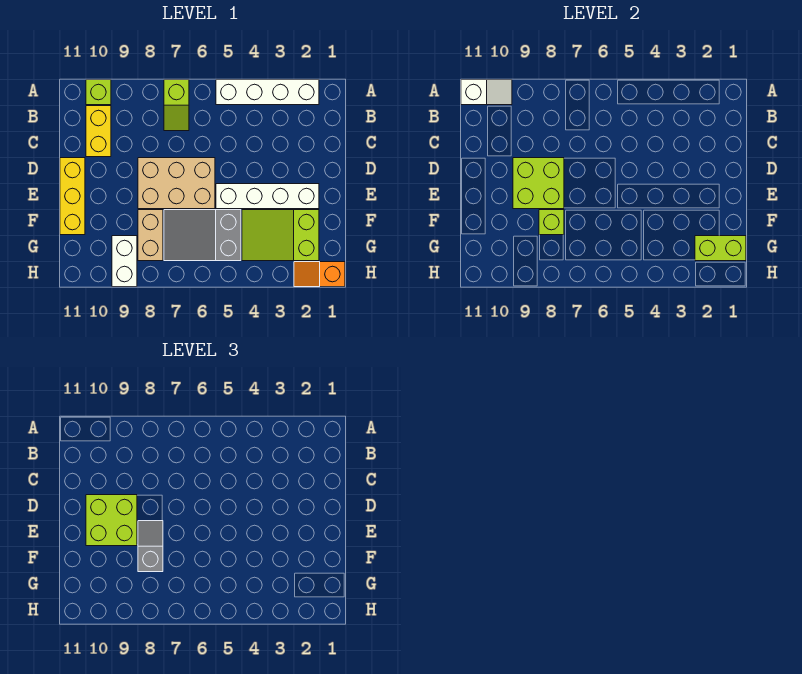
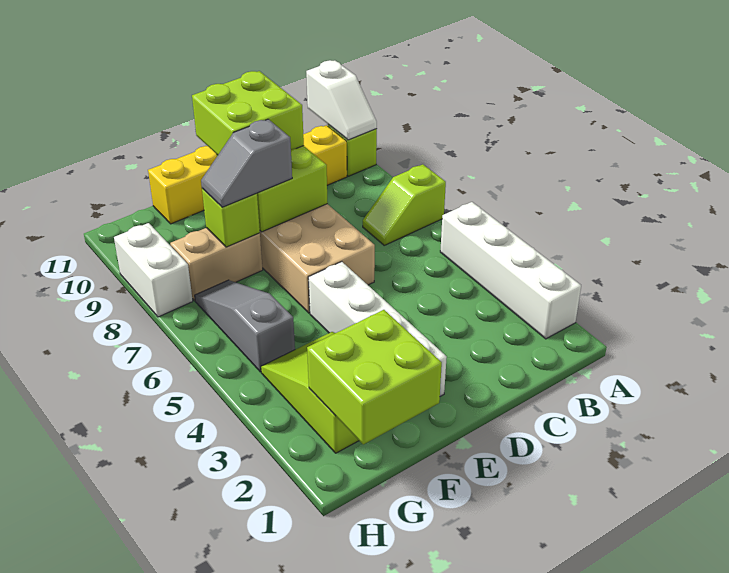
grey 1x2 slope [138,521,163,572] -> grey 1x2 slope turned to [201,119,292,207]
grey 2x3 slope [164,210,241,261] -> grey 1x3 slope [195,280,295,372]
lime 1x2 brick [695,236,746,261] -> lime 2x2 brick [307,310,442,444]
white 1x2 brick [112,236,137,287] -> white 1x2 brick turned to [114,223,193,317]
orange 1x2 slope [294,262,345,287] -> none

